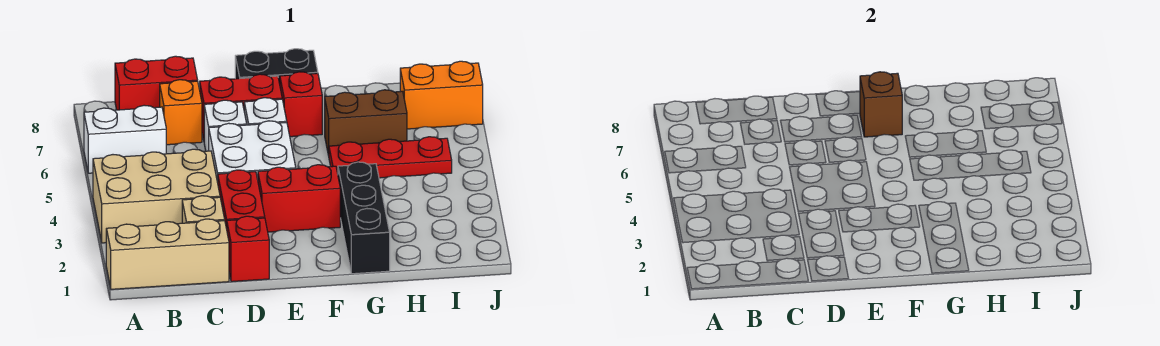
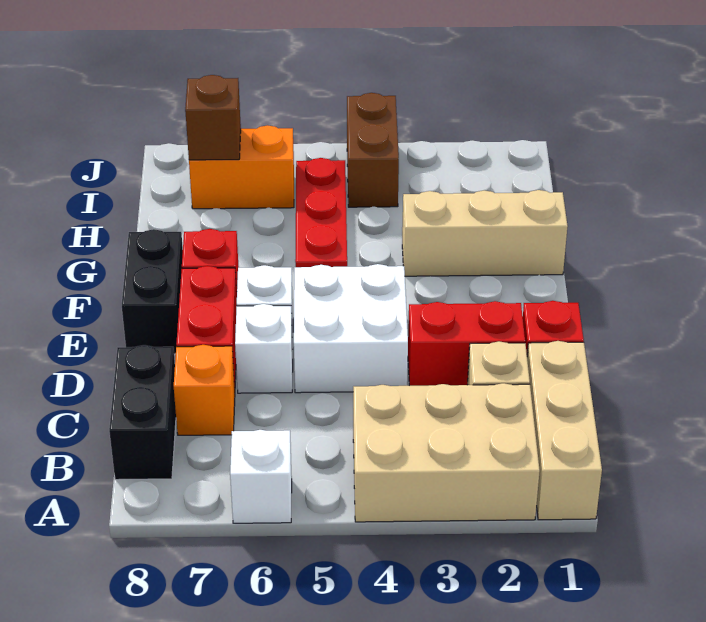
tan 2x3 brick [93,149,220,243] -> tan 2x3 brick turned to [353,383,540,522]
white 1x2 brick [84,105,166,173] -> white 1x1 brick [230,430,292,523]
red 1x2 brick [115,56,198,110] -> black 1x2 brick [109,345,176,480]
red 1x2 brick [258,165,340,232] -> none
brown 1x1 brick [860,72,902,137] -> brown 1x1 brick moved to [185,75,241,160]
black 1x3 brick [338,162,390,274] -> tan 1x3 brick [402,190,568,276]
brown 1x2 brick [325,90,407,156] -> brown 1x2 brick moved to [347,93,399,207]
orange 1x2 brick [400,61,483,129] -> orange 1x2 brick turned to [189,125,294,209]

